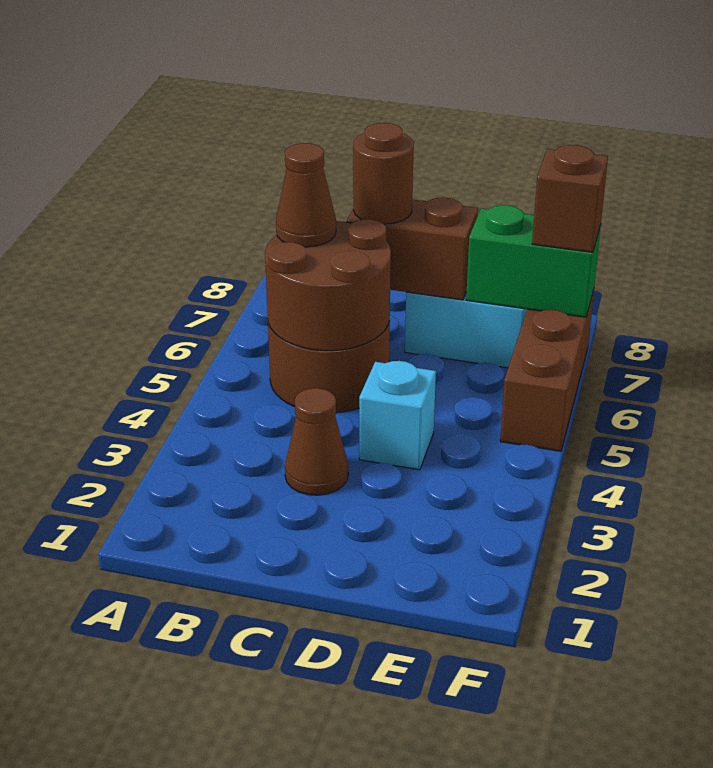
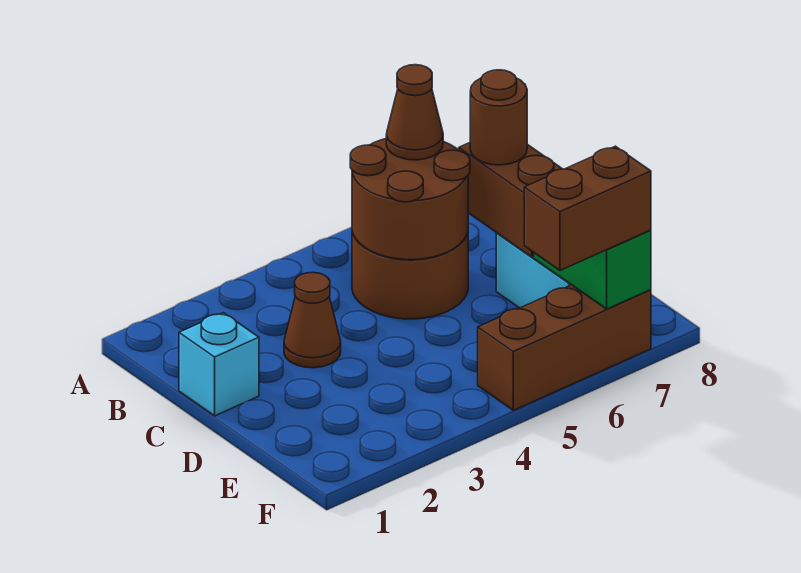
cyan 1x1 brick [359,361,436,470] -> cyan 1x1 brick moved to [179,313,259,416]
brown 1x1 brick [532,145,608,252] -> brown 1x2 brick [524,146,651,271]

